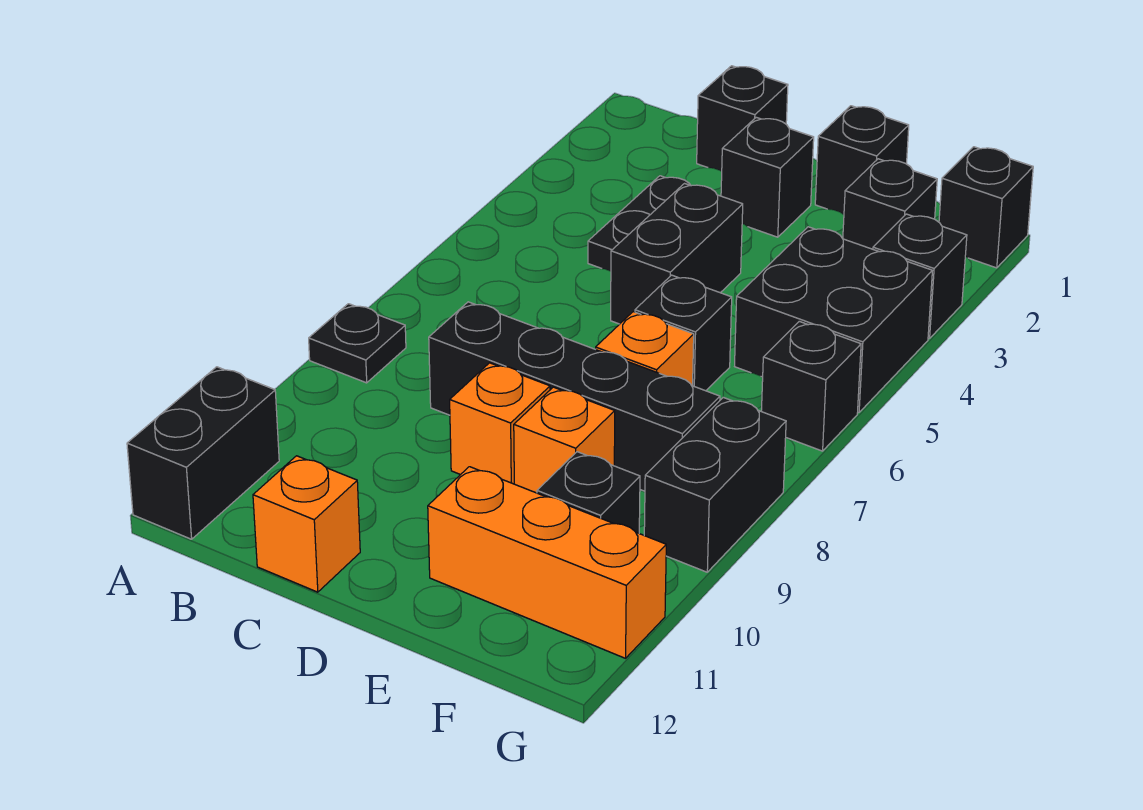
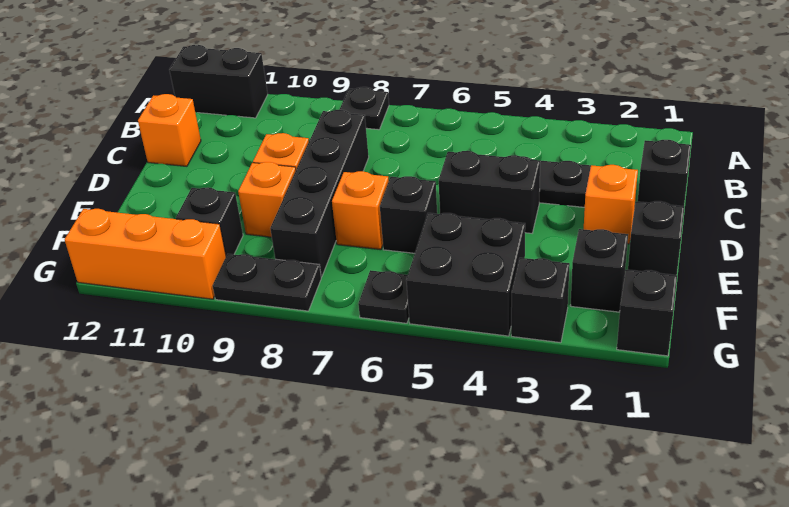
black 1x1 brick [721,117,814,237] -> orange 1x1 brick [584,165,638,244]
orange 1x3 brick [428,467,666,658] -> orange 1x3 brick turned to [65,209,226,299]
black 1x1 brick [761,321,861,451] -> black 1x1 plate [358,270,409,323]
black 1x2 brick [644,397,786,572] -> black 1x2 plate [213,254,321,311]

